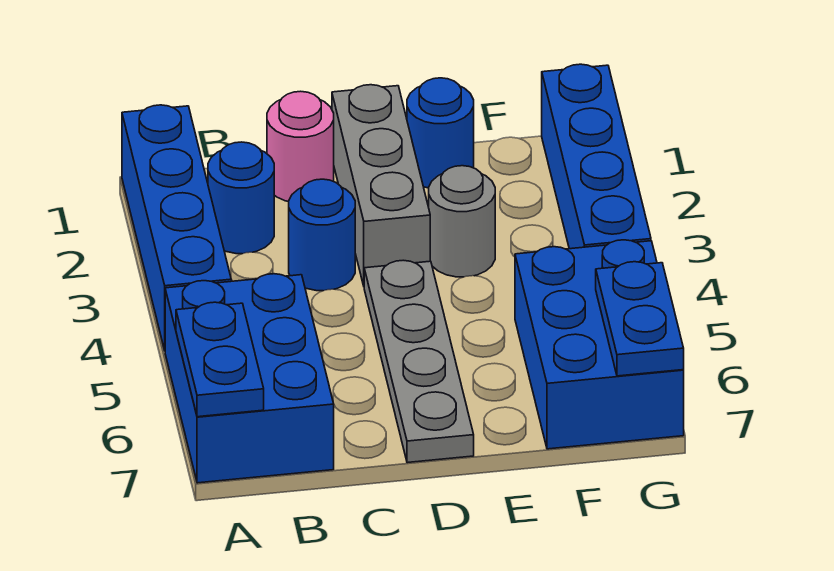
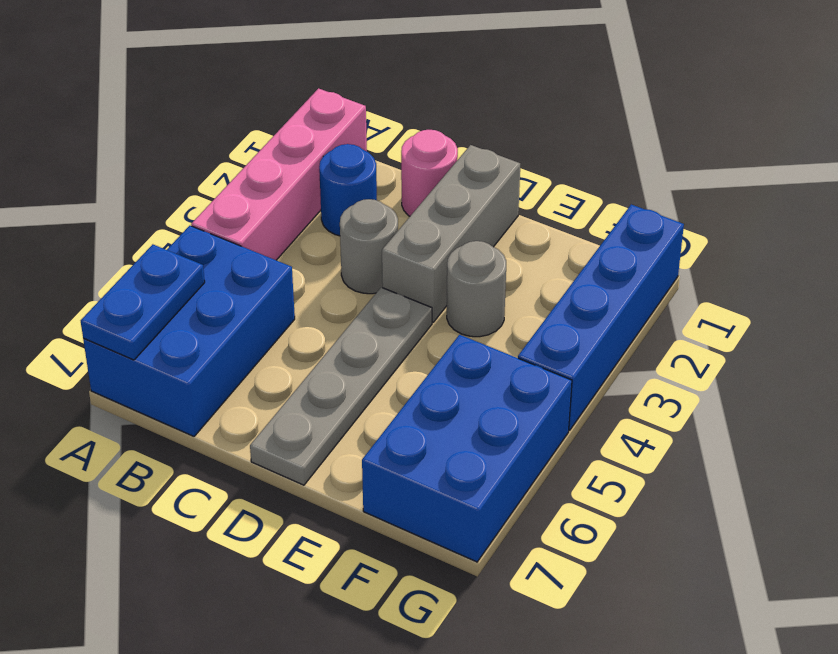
blue 1x4 brick [122,105,231,350] -> pink 1x4 brick [191,88,367,260]
blue 1x1 round brick [289,179,355,291] -> grey 1x1 round brick [340,199,398,294]
blue 1x1 round brick [407,78,474,188] -> none
blue 1x2 plate [596,262,684,376] -> none

